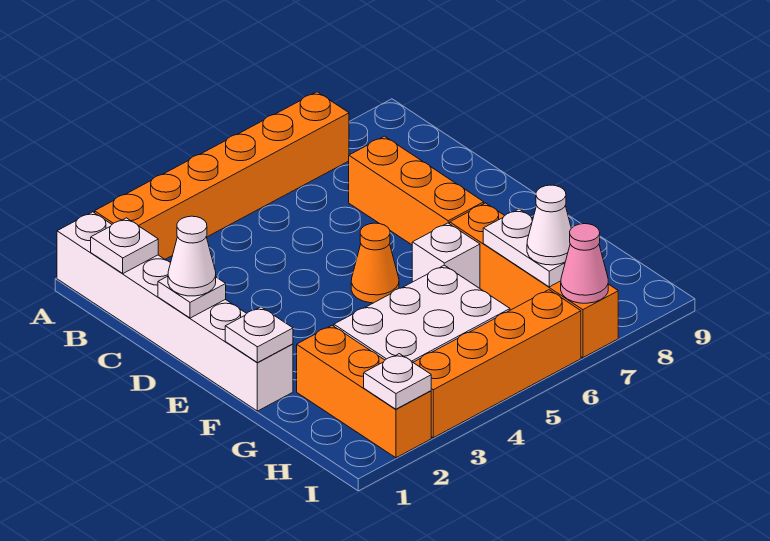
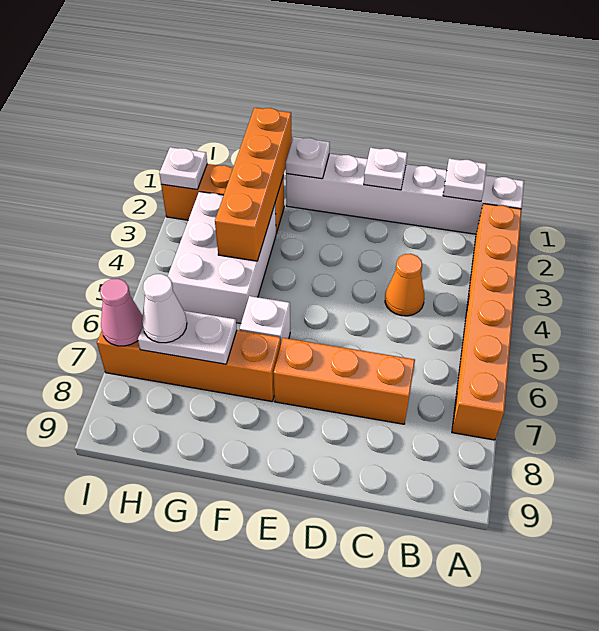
white 1x1 cone [168,216,216,296] -> none
orange 1x1 cone [351,223,399,303] -> orange 1x1 cone moved to [385,254,425,316]
orange 1x4 brick [413,290,581,438] -> orange 1x4 brick moved to [215,108,292,261]

